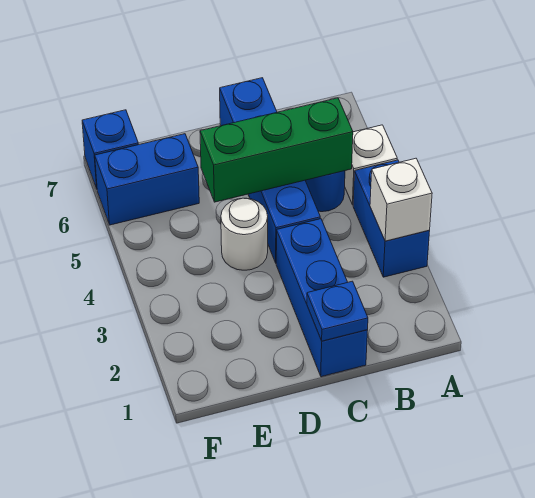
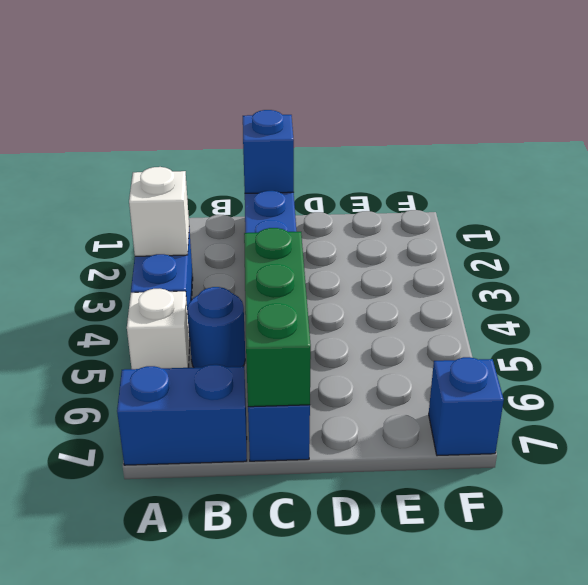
green 1x3 brick [200,98,353,202] -> green 1x3 brick turned to [244,228,311,407]
blue 1x1 plate [307,281,368,341] -> blue 1x1 brick [243,110,294,193]
white 1x1 round brick [221,198,268,270] -> none
blue 1x2 brick [95,134,199,225] -> blue 1x2 brick moved to [117,364,247,465]

